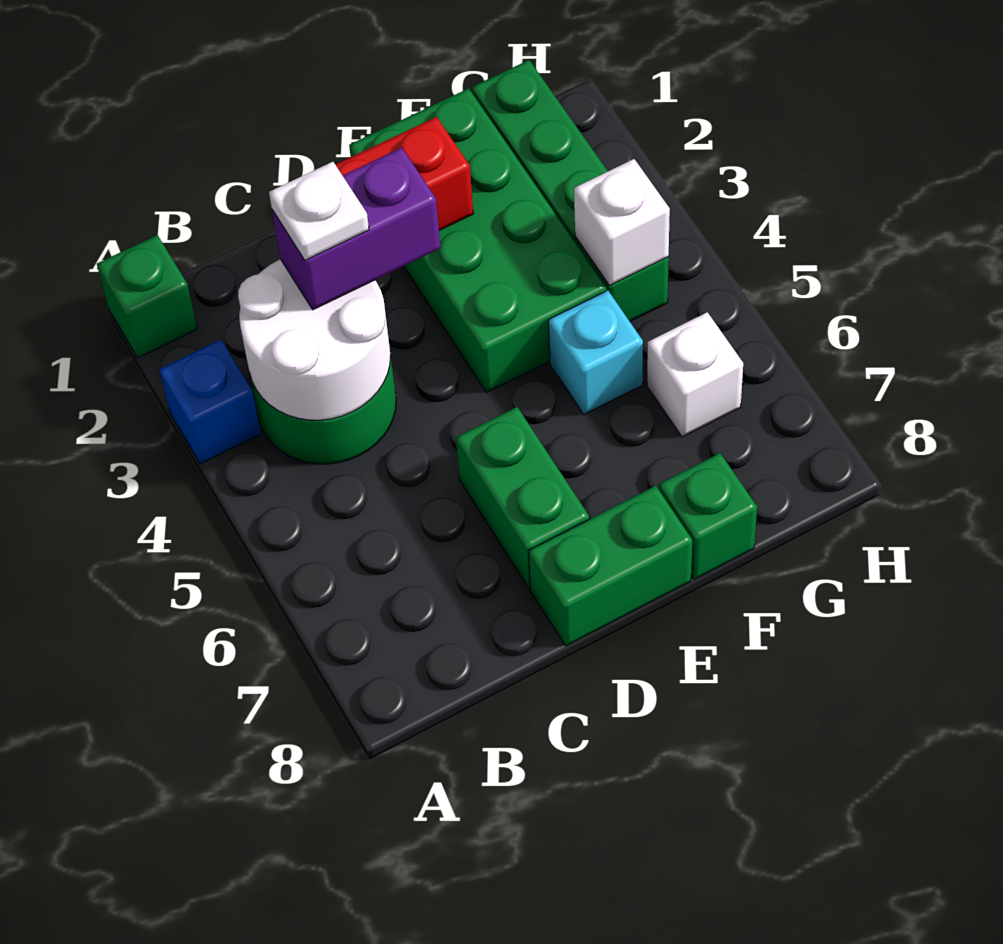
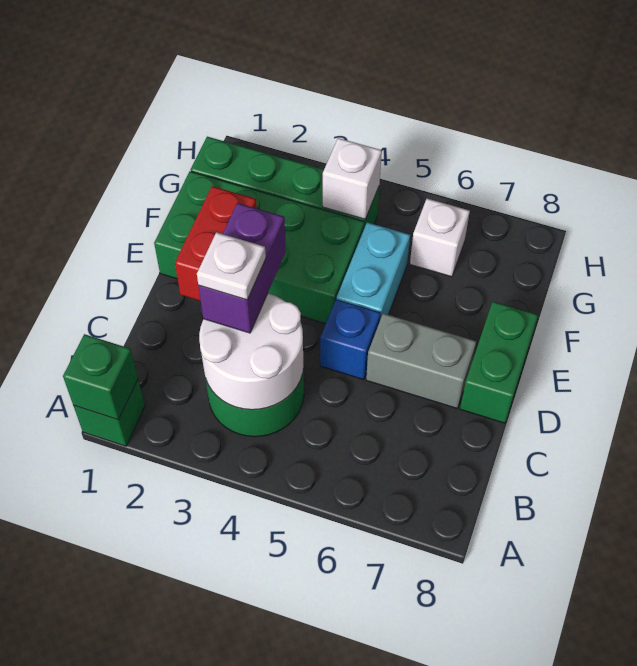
blue 1x1 brick [159,340,261,464] -> blue 1x1 brick moved to [320,299,381,380]
green 1x2 brick [456,407,589,589] -> grey 1x2 brick [366,313,476,408]
cyan 1x1 brick [548,290,643,414] -> cyan 1x2 brick [337,222,410,320]
green 1x1 brick [659,453,757,579] -> green 1x1 brick moved to [63,334,138,420]

